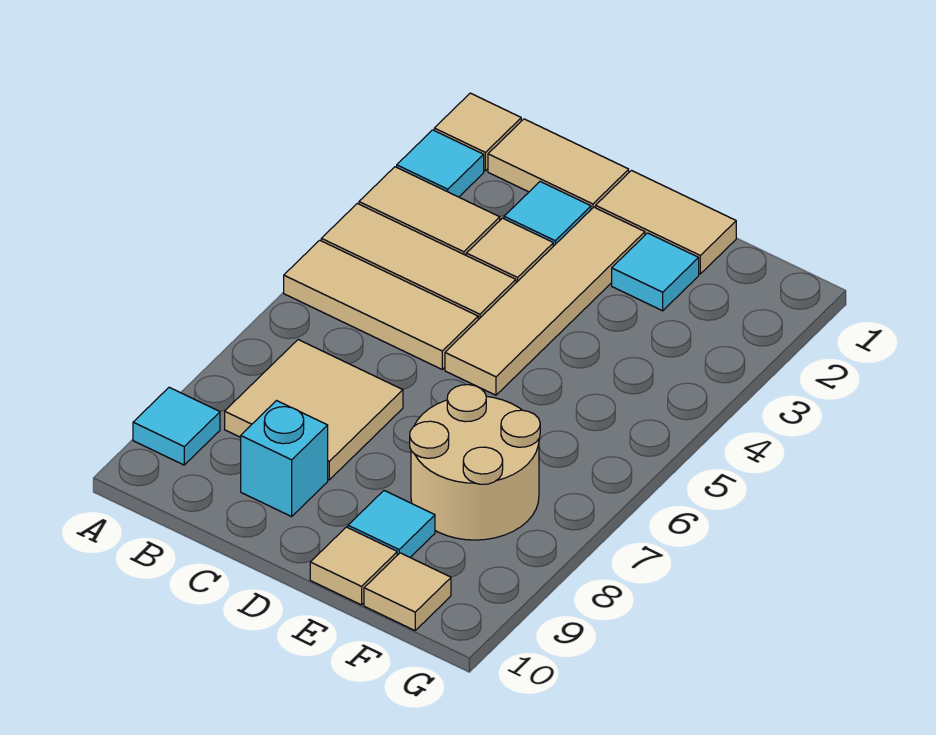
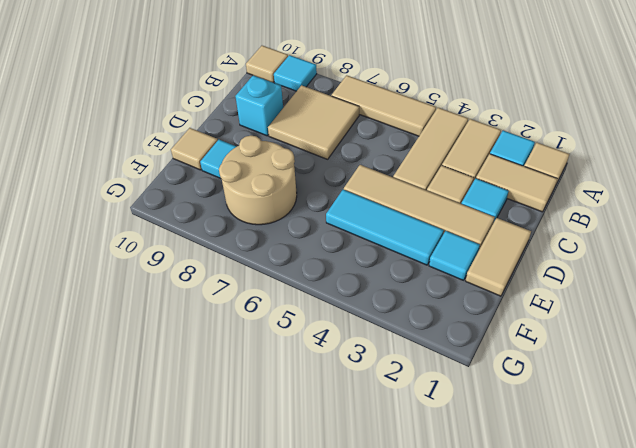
tan 1x3 tile [284,240,478,369] -> tan 1x3 tile turned to [331,75,436,136]
tan 1x2 tile [488,119,629,209] -> tan 1x2 tile turned to [476,154,557,212]
none -> cyan 1x3 tile [326,189,444,265]
tan 1x1 tile [364,553,451,630] -> tan 1x1 tile moved to [246,46,288,82]

